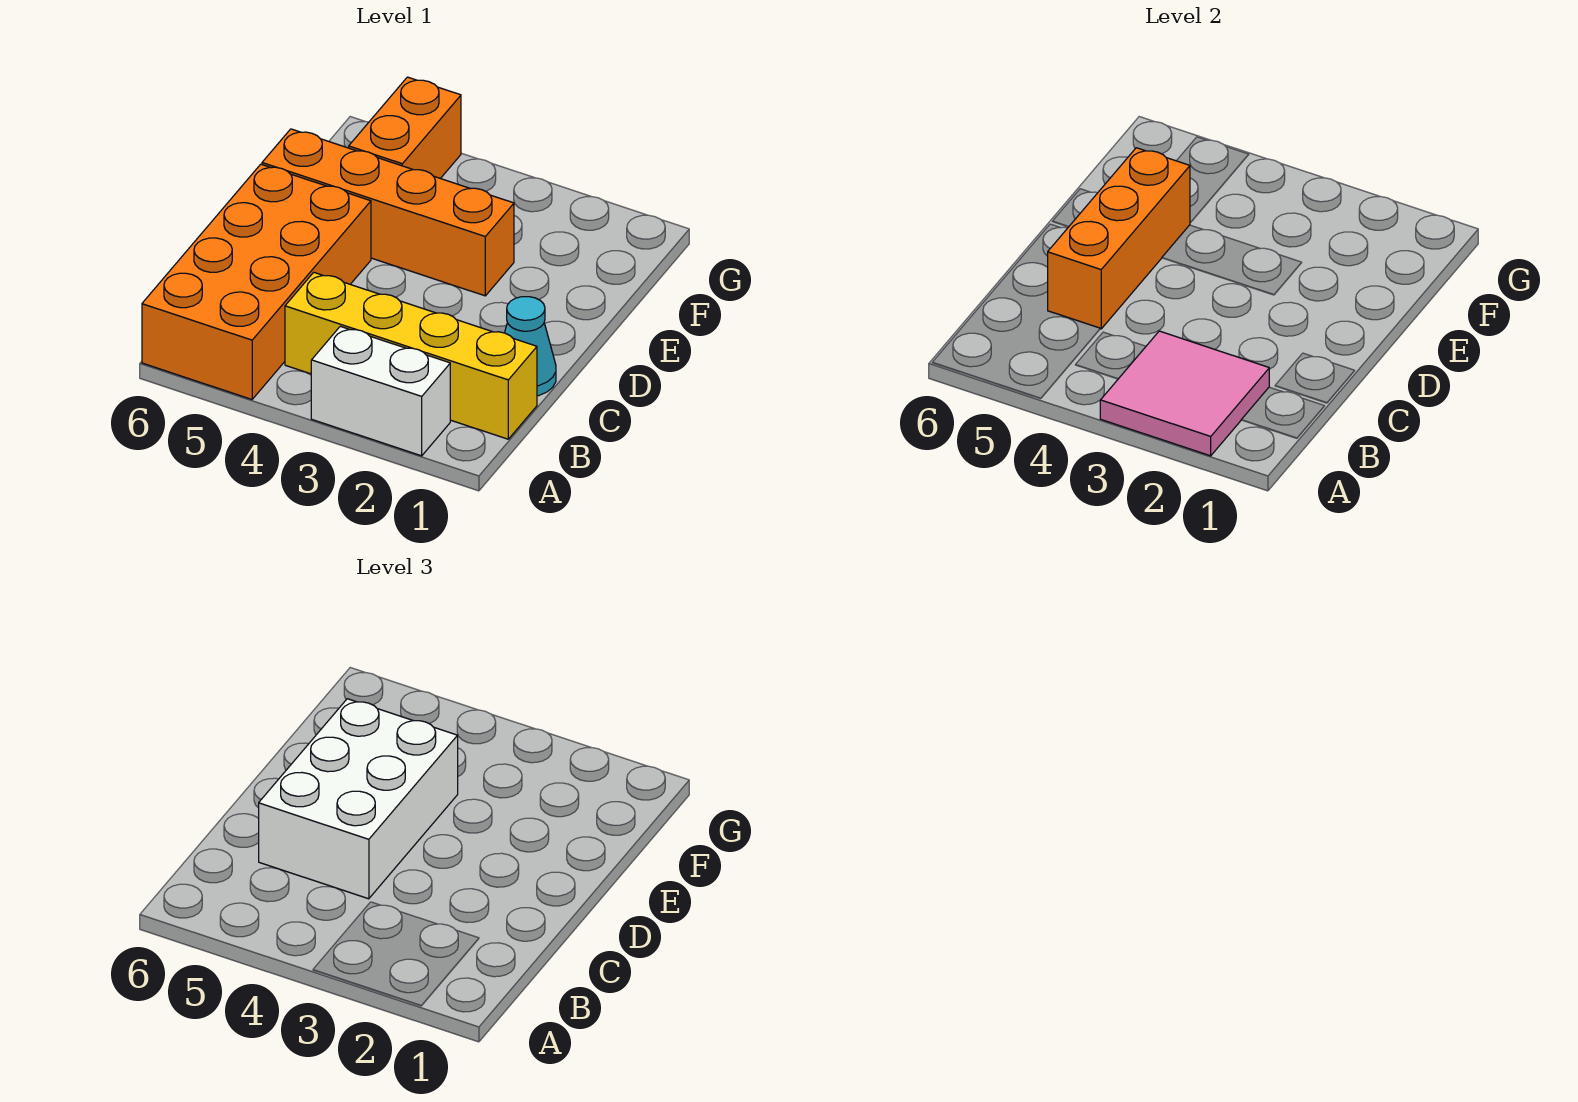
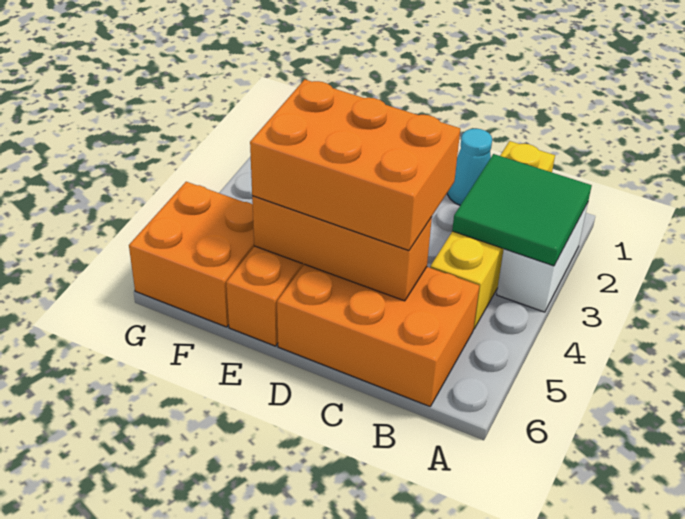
pink 2x2 tile [1100,331,1269,456] -> green 2x2 tile [452,154,592,266]
orange 2x4 brick [142,164,371,399] -> orange 2x3 brick [277,264,479,406]
white 2x3 brick [259,699,458,899] -> orange 2x3 brick [250,79,460,251]
orange 1x2 brick [349,77,461,178] -> orange 2x2 brick [129,182,254,327]

